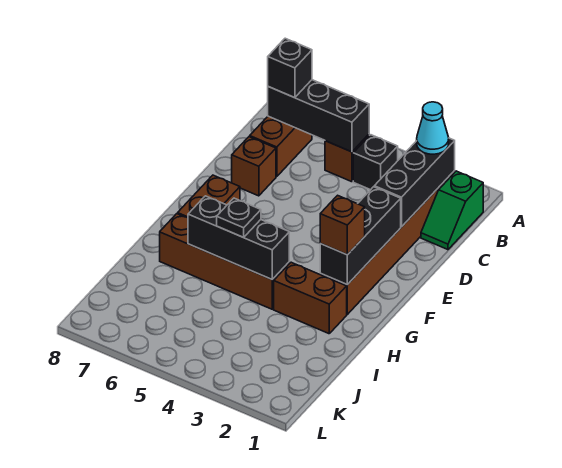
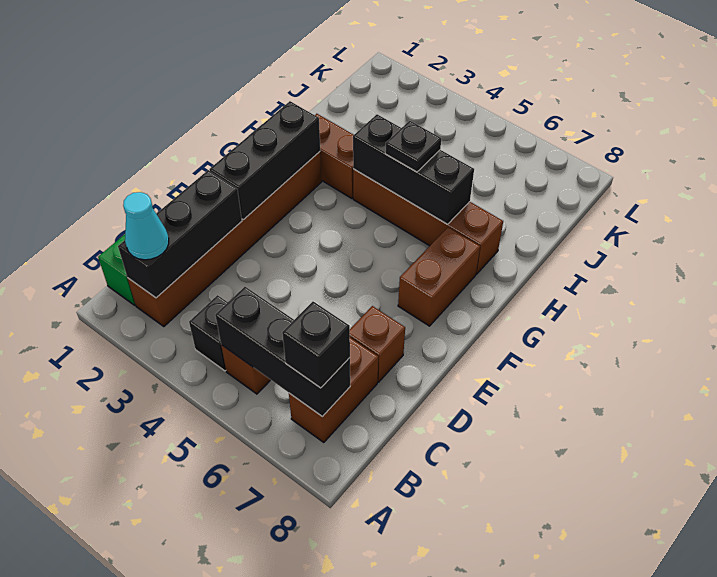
brown 1x1 brick [320,195,365,255] -> none

